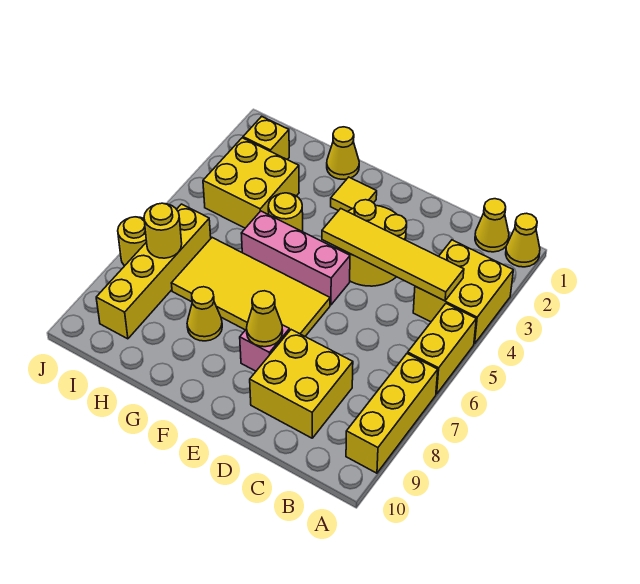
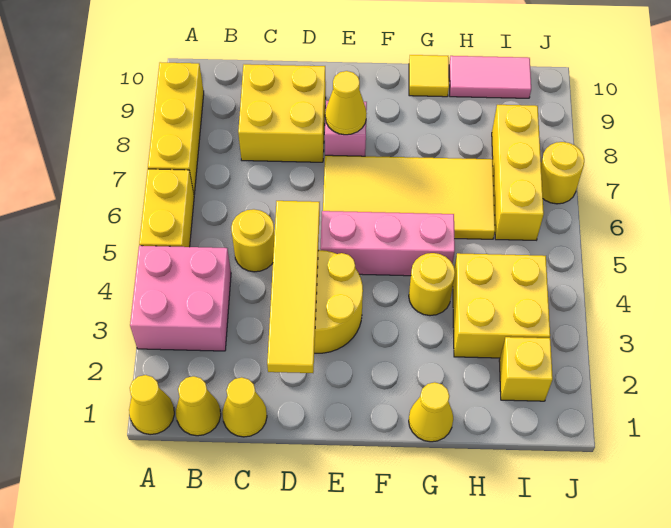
yellow 2x2 brick [413,240,513,344] -> pink 2x2 brick [130,246,231,351]
yellow 1x4 tile [322,209,464,301] -> yellow 1x4 tile turned to [267,201,320,373]
yellow 1x1 tile [331,177,377,212] -> yellow 1x1 tile moved to [409,55,449,97]
yellow 1x1 cone [187,287,222,341] -> yellow 1x1 cone moved to [222,377,267,437]
none -> pink 1x2 tile [449,56,531,98]
yellow 1x4 brick [96,204,211,339] -> yellow 1x3 brick [492,105,544,240]
yellow 1x1 round brick [144,203,182,258] -> yellow 1x1 round brick moved to [231,209,275,272]

